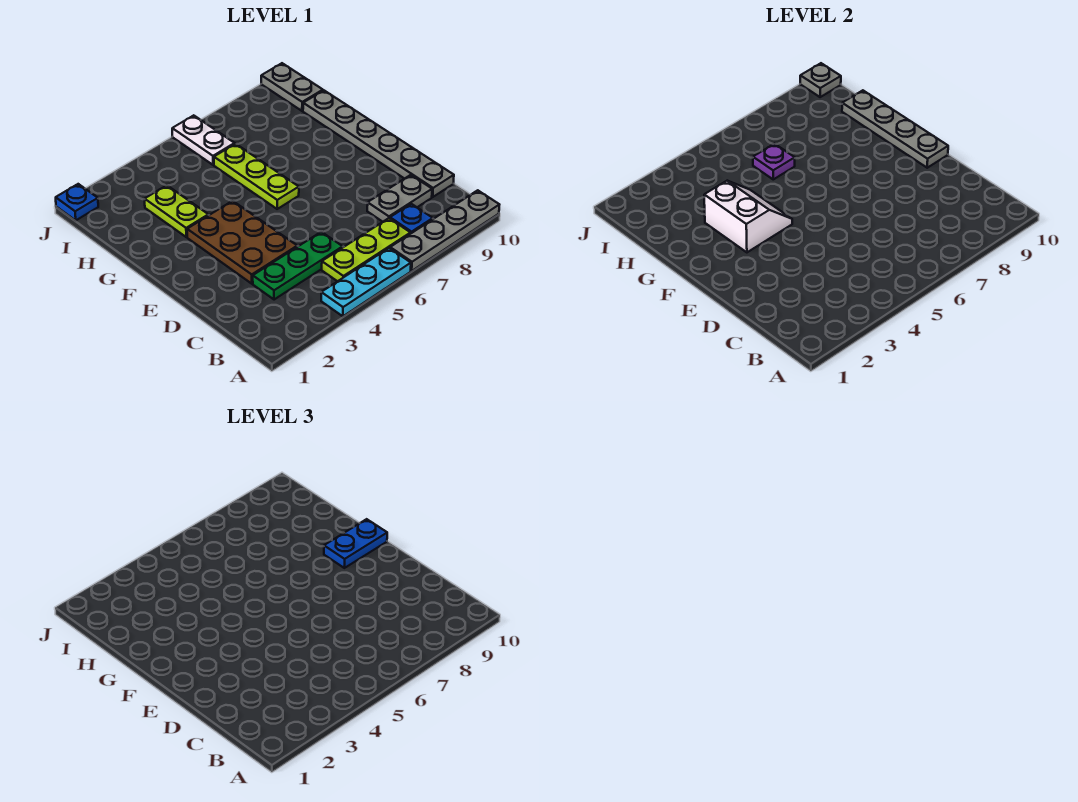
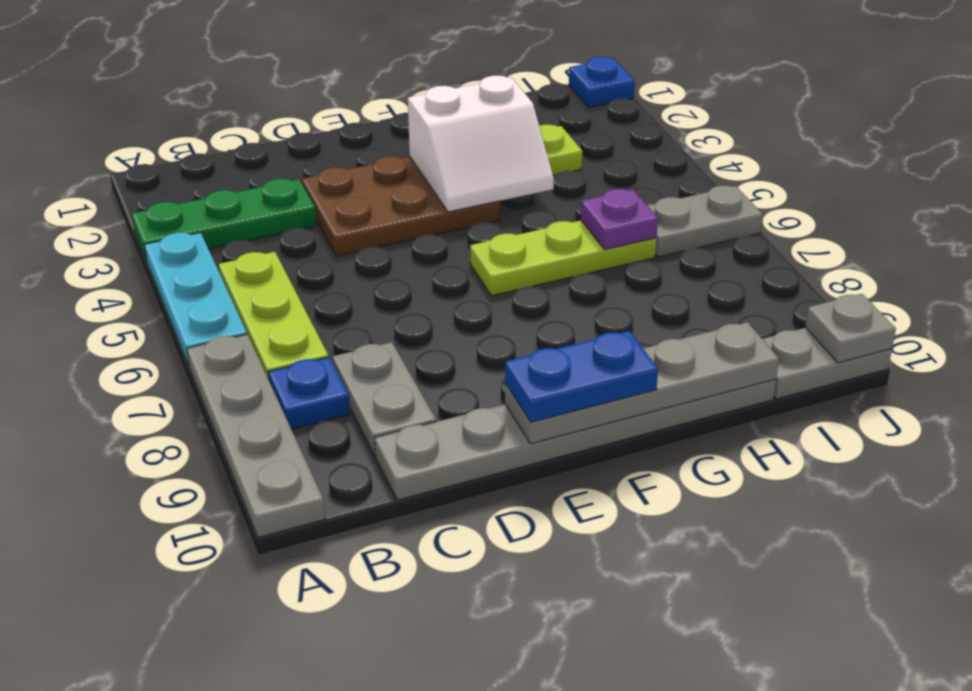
green 1x3 plate [253,232,343,300] -> green 1x3 plate turned to [132,179,316,261]
blue 1x2 plate [324,519,387,568] -> blue 1x2 plate turned to [505,331,658,422]
white 1x2 plate [172,115,235,165] -> grey 1x2 plate [648,186,763,257]

